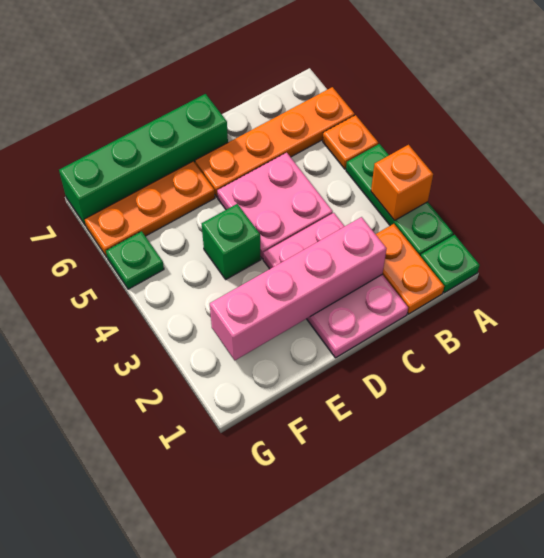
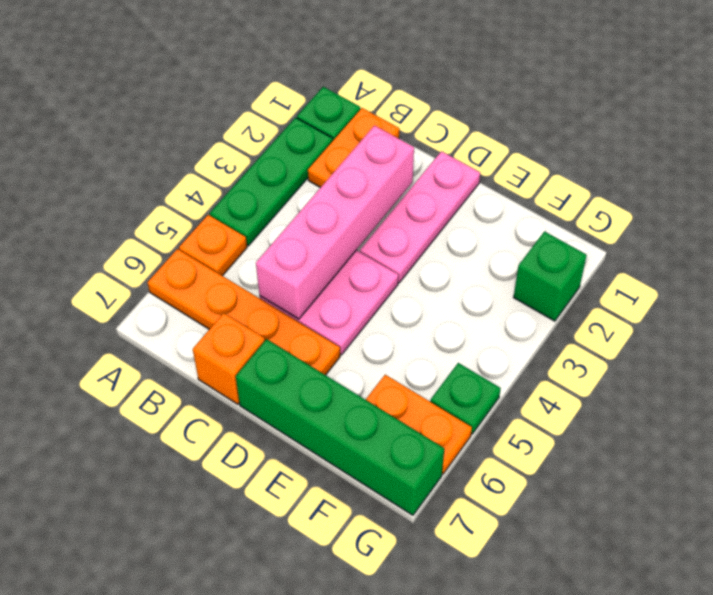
orange 1x1 brick [371,145,433,221] -> orange 1x1 brick moved to [193,313,265,404]
pink 2x3 plate [263,213,408,358] -> pink 1x3 plate [360,151,480,283]
pink 1x4 brick [210,217,387,360] -> pink 1x4 brick turned to [256,126,414,319]
green 1x1 brick [202,204,261,279] -> green 1x1 brick moved to [514,232,587,321]
orange 1x3 plate [85,161,215,257] -> orange 1x2 plate [366,375,472,474]

